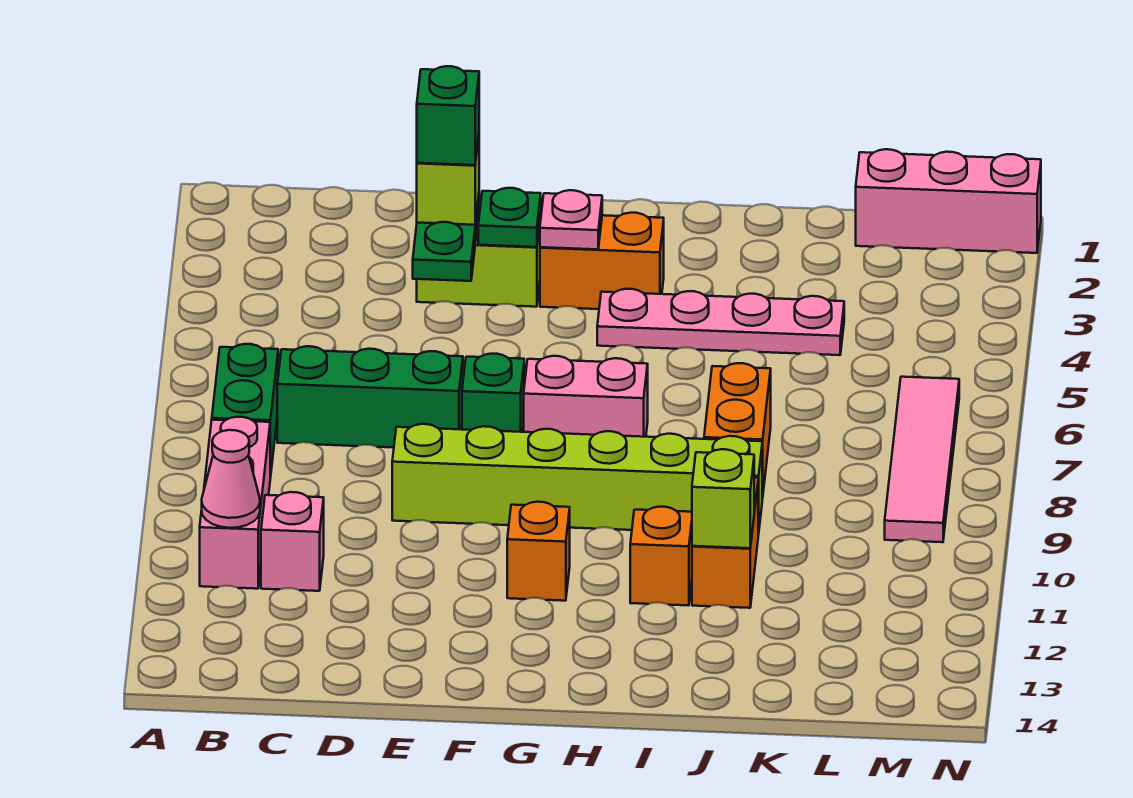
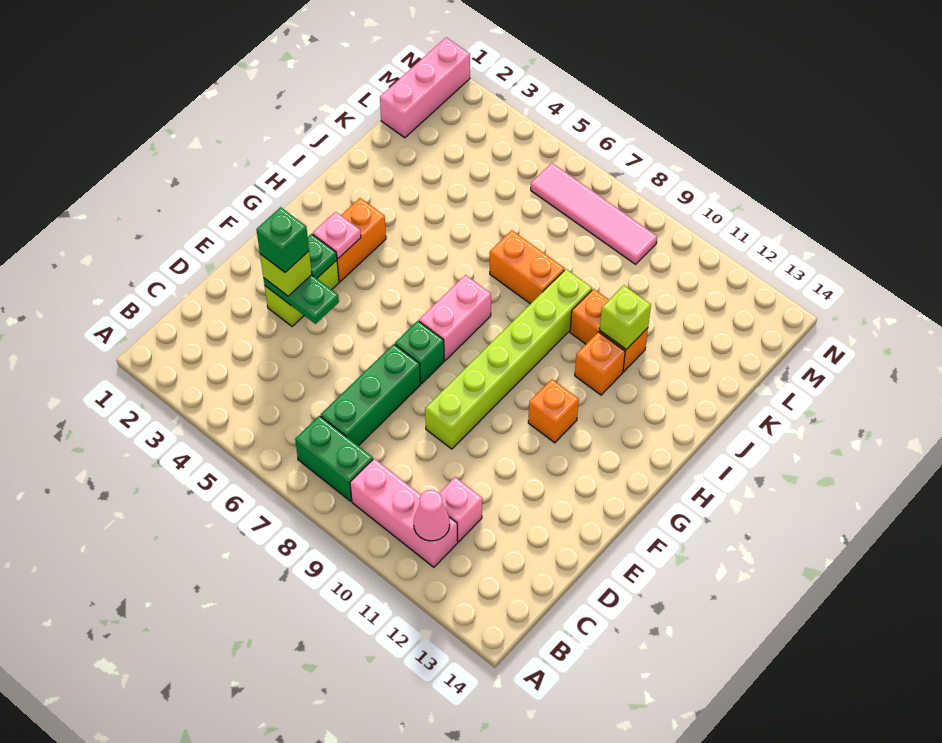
pink 1x4 plate [597,289,844,355] -> none

